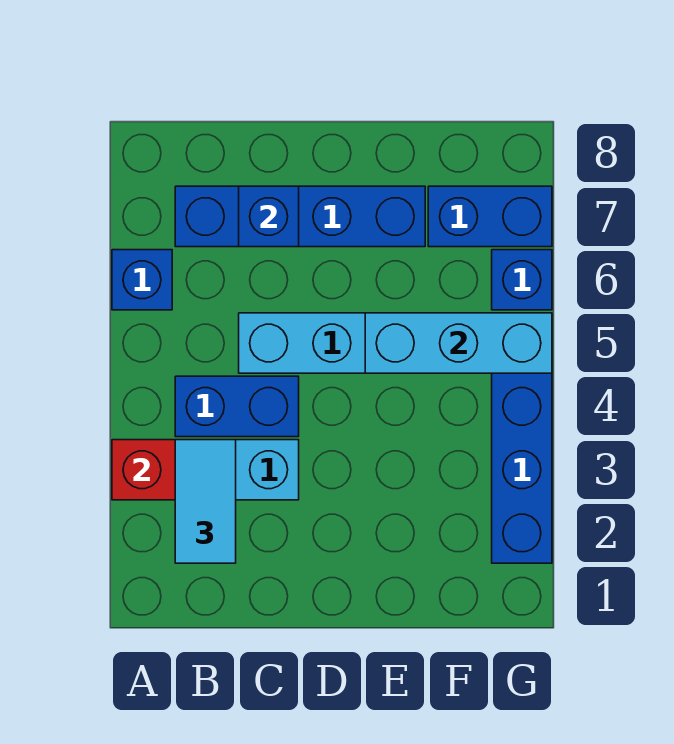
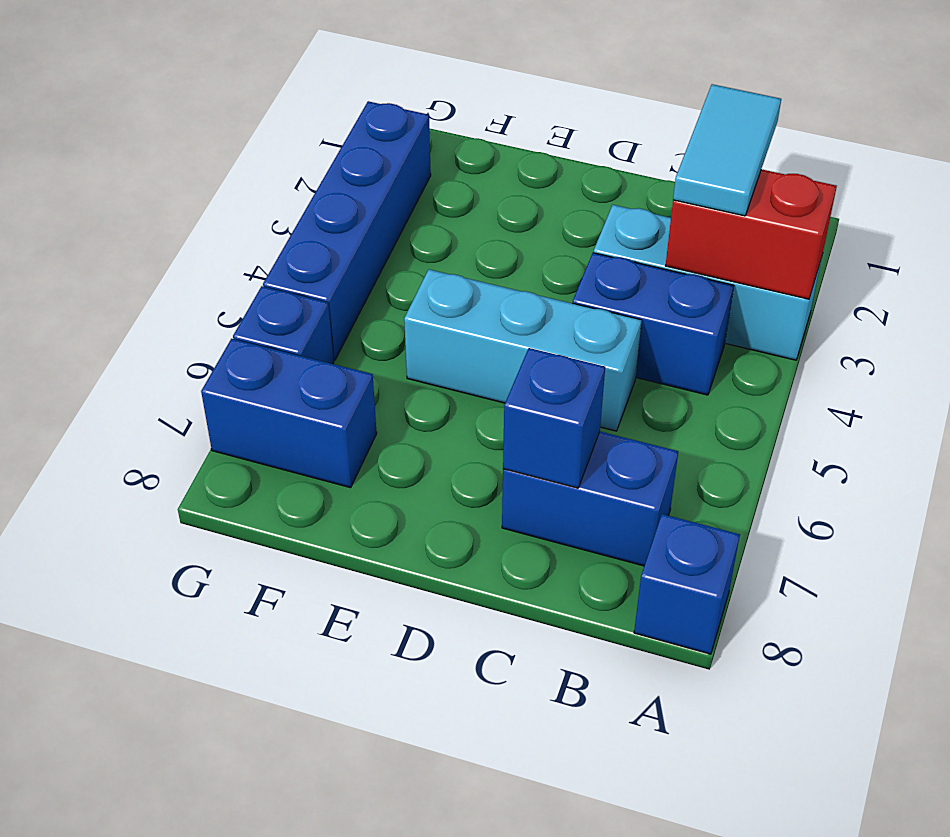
blue 1x1 brick [112,250,172,310] -> blue 1x1 brick moved to [634,514,740,654]
blue 1x4 brick [175,186,425,247] -> blue 1x2 brick [502,432,678,566]
cyan 1x3 brick [365,313,552,373] -> none

